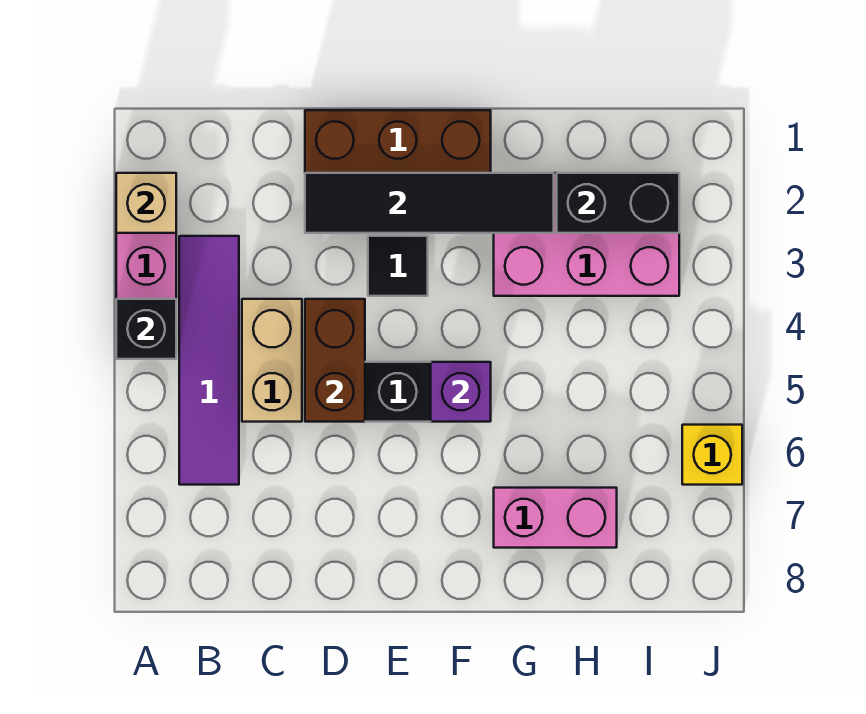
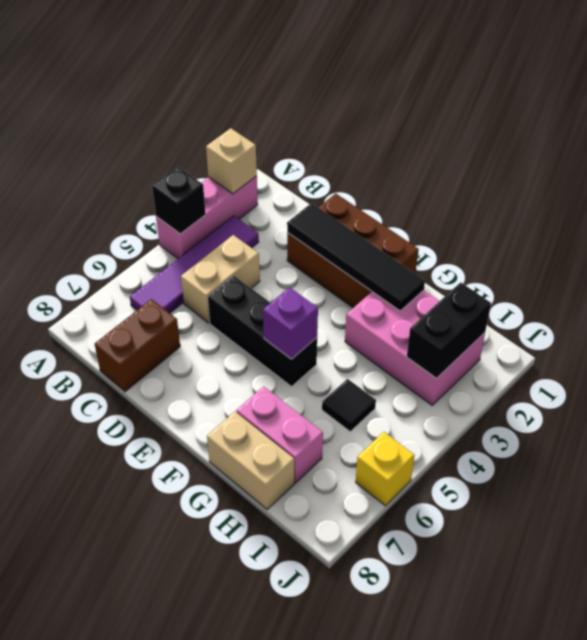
brown 1x2 brick [305,299,365,422] -> brown 1x2 brick moved to [95,299,180,392]
black 1x1 tile [368,236,428,296] -> black 1x1 tile moved to [322,379,376,431]
none -> tan 1x2 brick [207,412,294,509]
black 1x2 brick [557,173,679,233] -> black 1x2 brick turned to [407,282,491,378]

